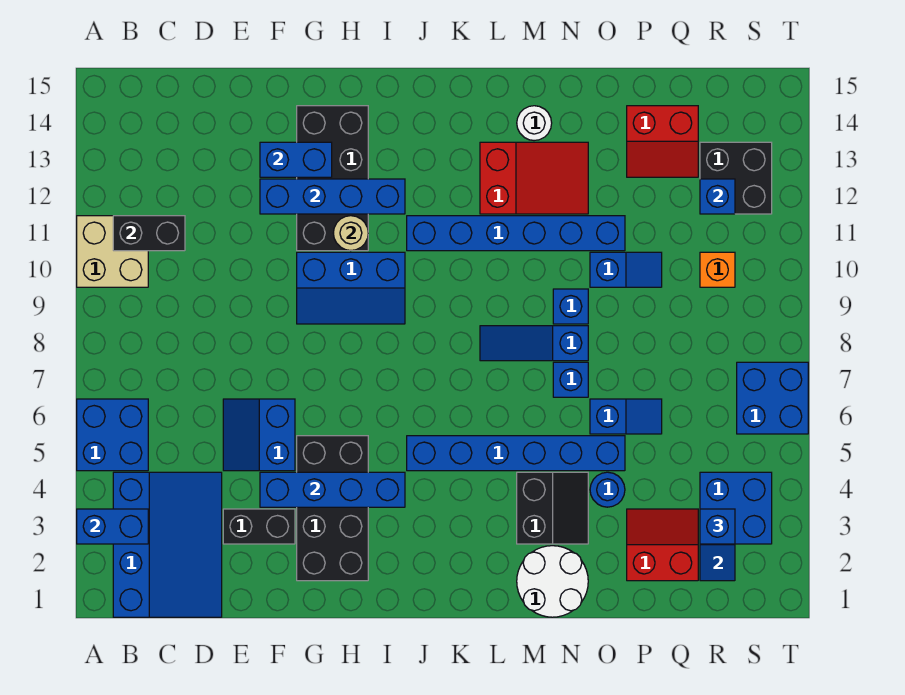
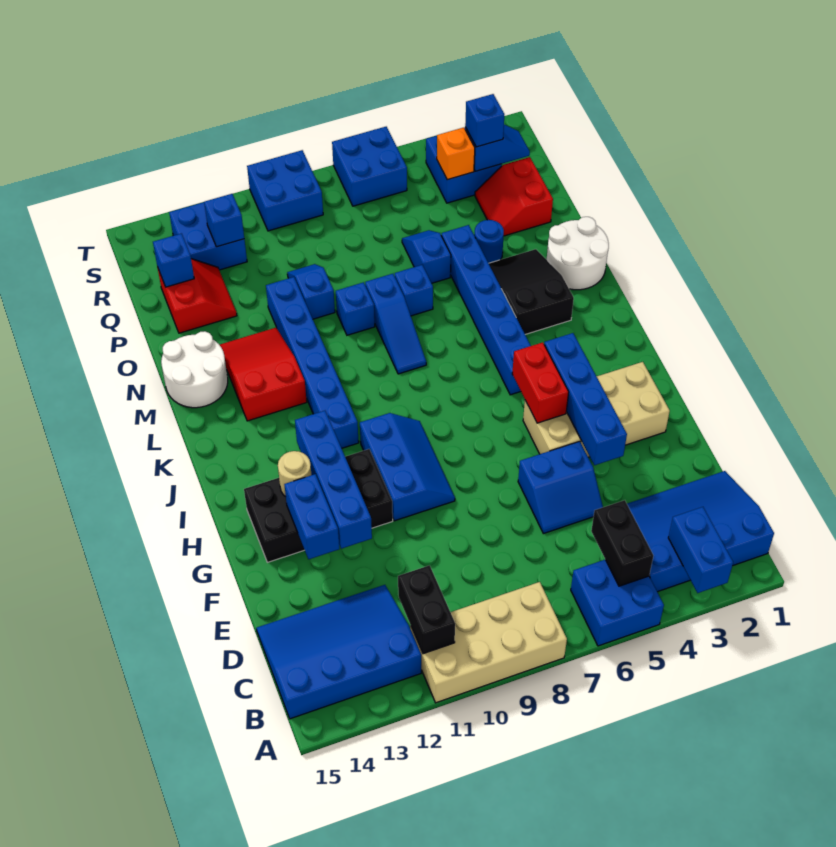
tan 2x2 brick [77,216,148,287] -> tan 2x4 brick [411,582,567,703]
none -> blue 3x4 slope [256,585,421,719]
black 1x2 brick [223,509,295,544] -> black 1x2 brick moved to [591,500,653,586]
black 2x4 brick [297,436,368,581] -> tan 2x4 brick [523,362,670,457]
none -> red 1x2 brick [512,342,569,423]
tan 1x1 round brick [333,216,368,251] -> tan 1x1 round brick moved to [278,451,311,497]
black 2x2 slope [517,472,588,544] -> black 2x3 slope [489,249,574,334]
white 1x1 round brick [517,106,552,141] -> white 2x2 round brick [161,331,228,408]
none -> blue 1x1 brick [153,234,194,287]
orange 1x1 brick [700,252,735,287] -> orange 1x1 brick moved to [437,128,475,180]
black 2x2 brick [700,142,772,214] -> blue 2x2 brick [169,202,247,270]
none -> blue 2x2 brick [247,150,323,231]

